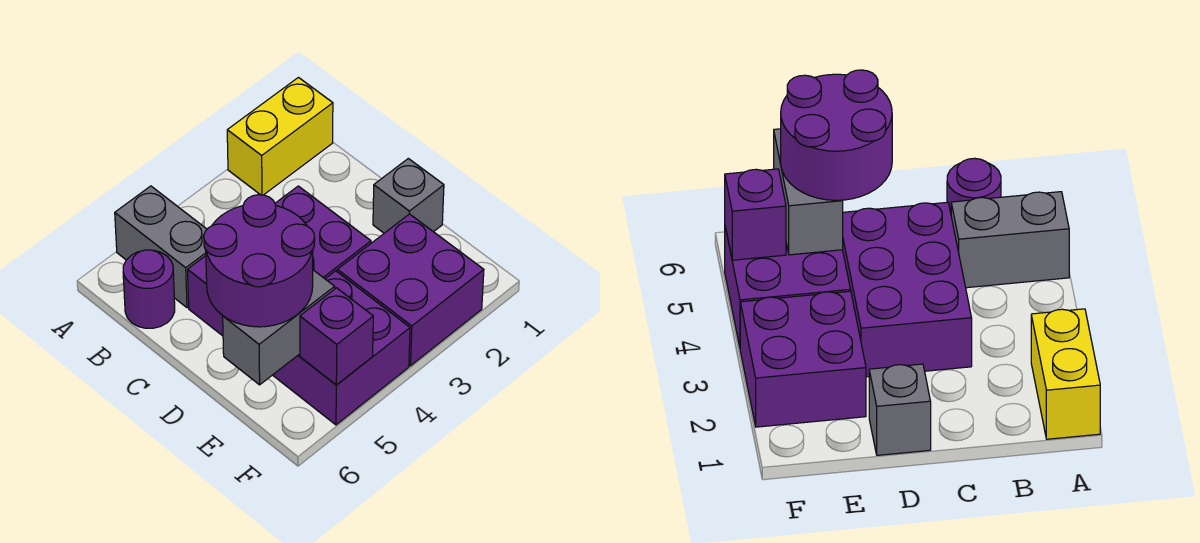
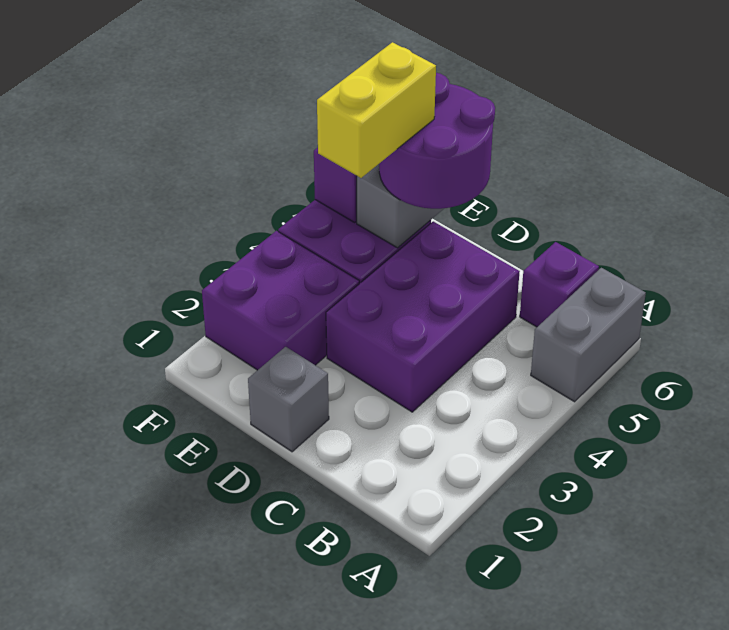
yellow 1x2 brick [227,78,333,195] -> yellow 1x2 brick moved to [317,42,436,178]
grey 1x2 brick [115,186,207,308] -> grey 1x2 brick turned to [531,268,646,402]
purple 1x1 round brick [123,250,175,328] -> purple 1x1 brick [520,242,599,327]

